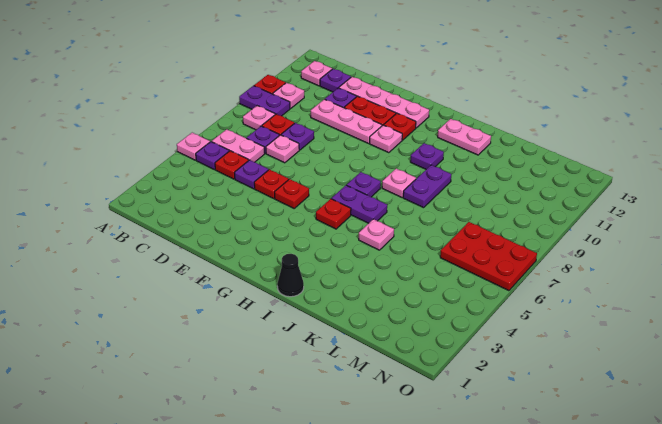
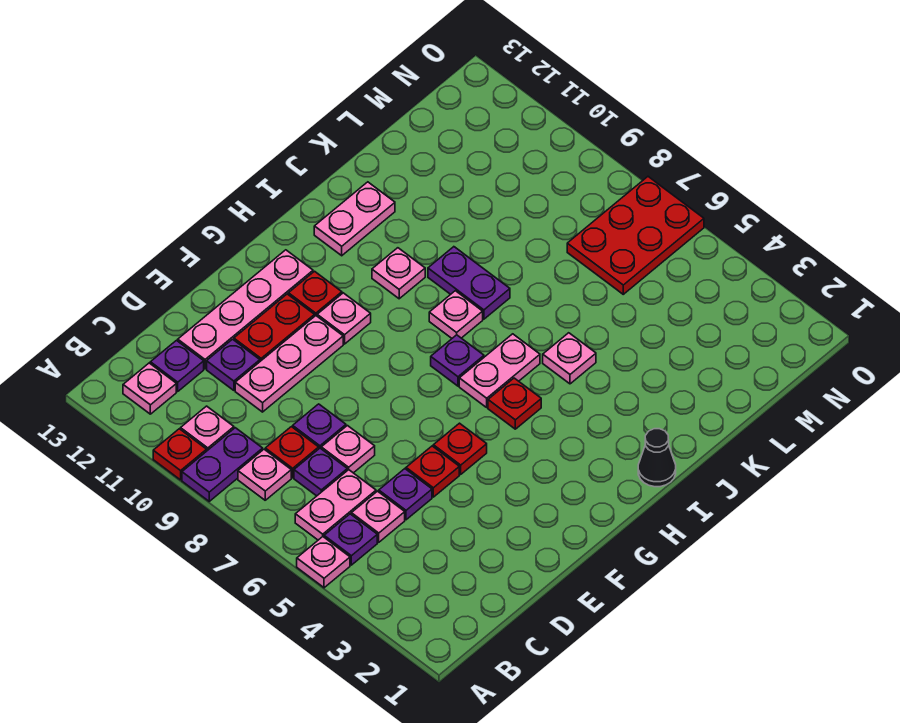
red 1x1 plate [215,151,249,179] -> pink 1x1 plate [351,491,405,542]
purple 1x2 plate [331,185,387,223] -> pink 1x2 plate [459,334,540,407]
purple 1x1 plate [410,143,444,169] -> pink 1x1 plate [372,248,425,299]

